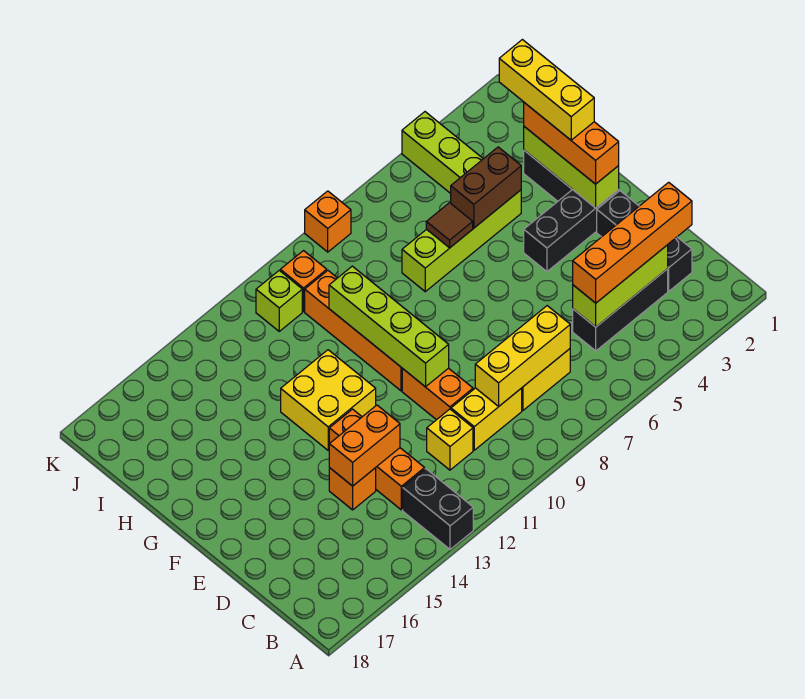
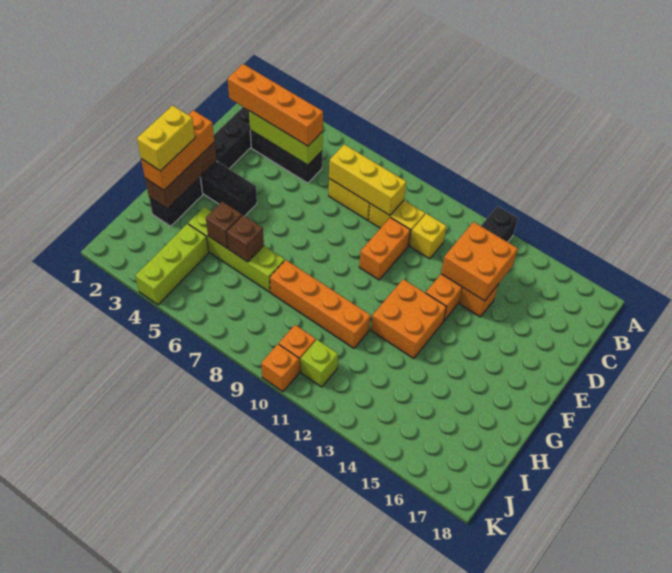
orange 1x2 brick [329,405,400,486] -> orange 2x2 brick [441,222,518,301]
lime 1x4 brick [329,266,449,387] -> none
lime 1x3 brick [524,127,619,208] -> brown 1x3 brick [145,142,217,209]
orange 1x4 brick [305,271,402,391] -> orange 1x4 brick turned to [270,260,371,348]
yellow 2x2 brick [281,350,376,450] -> orange 2x2 brick [371,279,446,359]
yellow 1x3 brick [499,40,594,140] -> yellow 1x2 brick [137,105,195,171]
brown 1x2 brick [451,147,521,228] -> brown 1x1 brick [206,202,242,248]
brown 1x1 tile [426,203,473,248] -> brown 1x1 brick [227,215,264,262]
orange 1x1 brick [305,191,351,252] -> orange 1x1 brick moved to [261,344,299,392]

